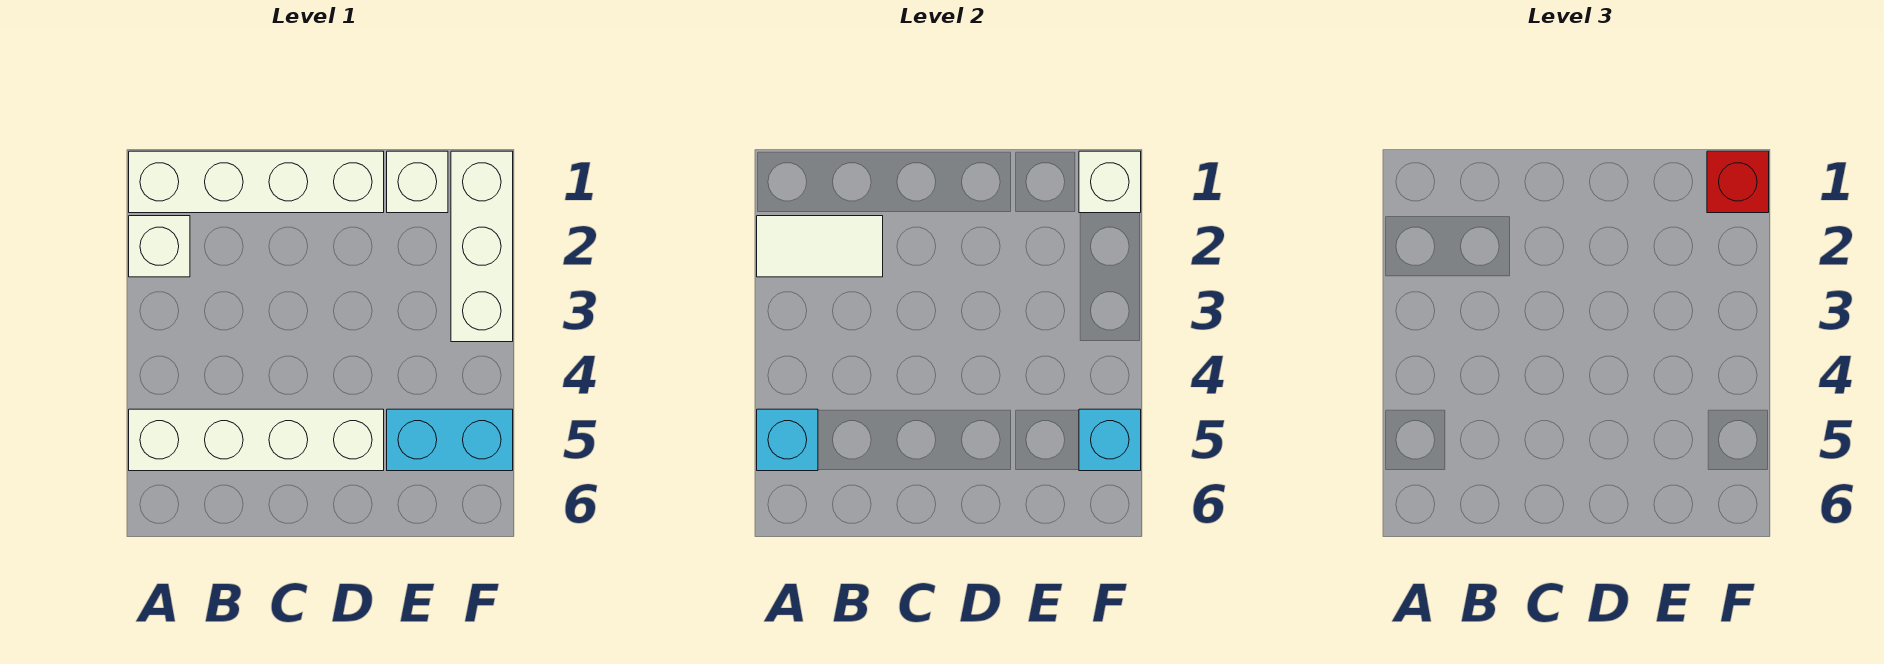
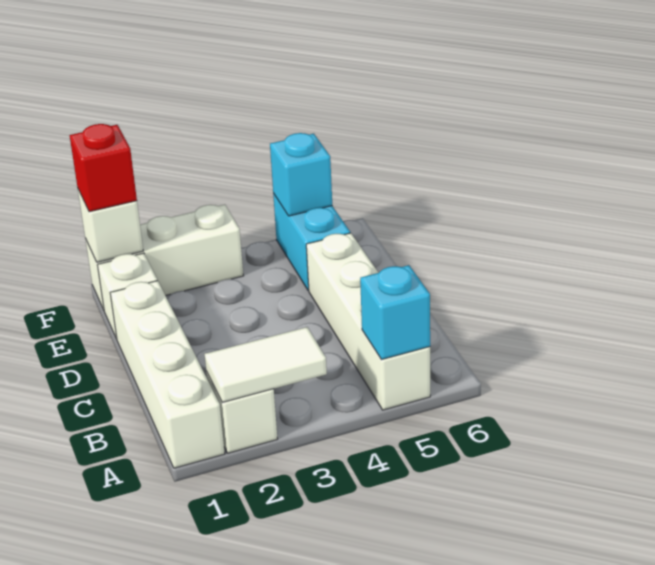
white 1x2 tile [757,216,883,277] -> white 1x2 tile turned to [205,327,327,402]

